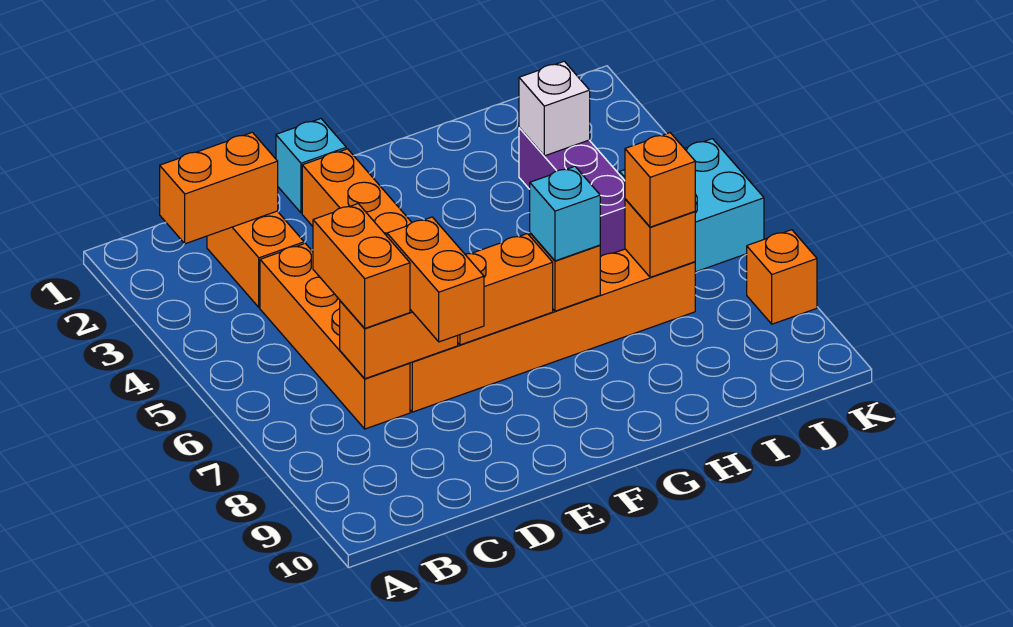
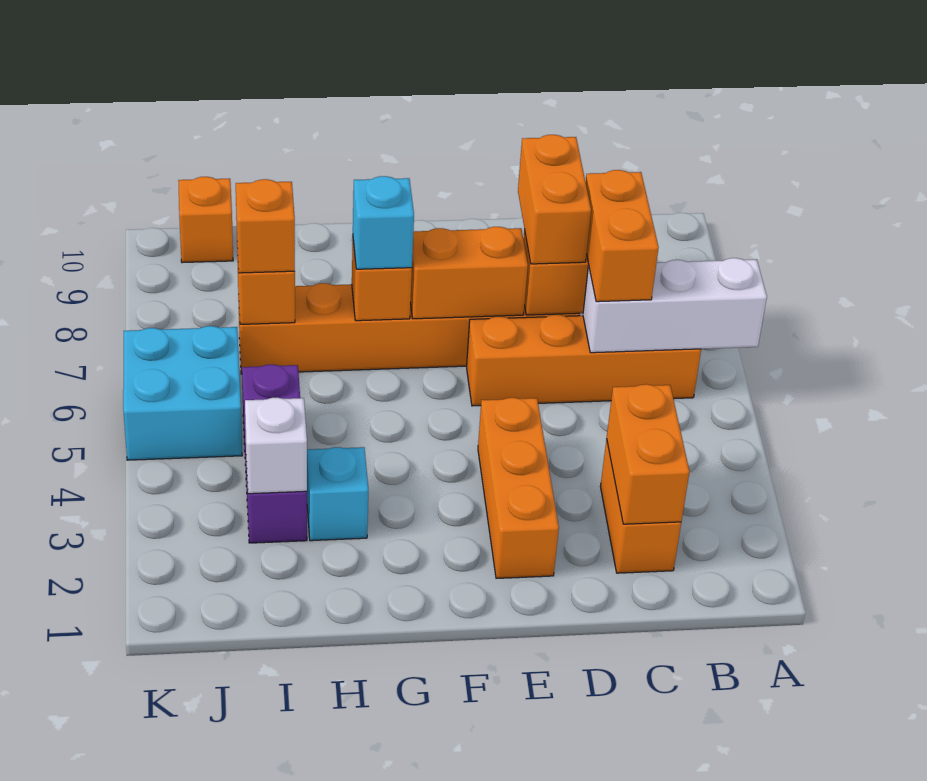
none -> white 1x3 brick [583,258,767,353]
orange 1x2 brick [160,132,278,244] -> orange 1x2 brick turned to [607,384,690,524]
orange 1x4 brick [260,243,410,429] -> orange 1x4 brick turned to [467,315,701,406]
cyan 1x1 brick [276,119,346,213] -> cyan 1x1 brick moved to [307,447,368,541]
orange 1x1 brick [747,230,817,324] -> orange 1x1 brick moved to [178,177,233,263]

